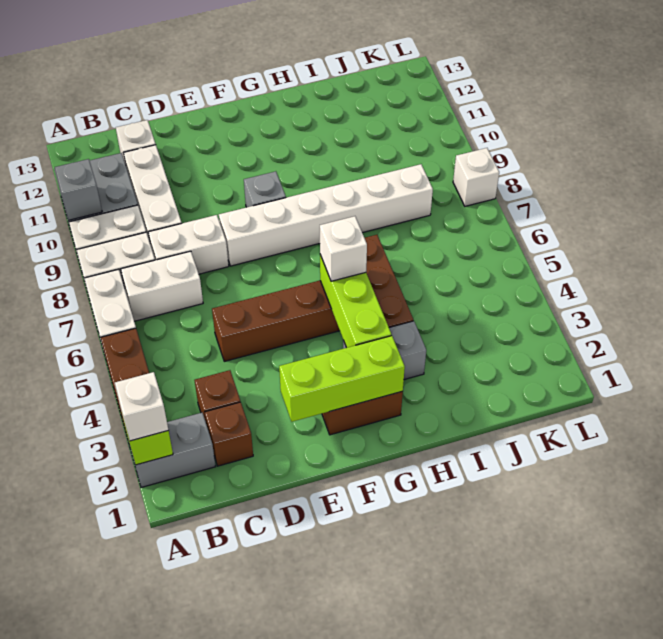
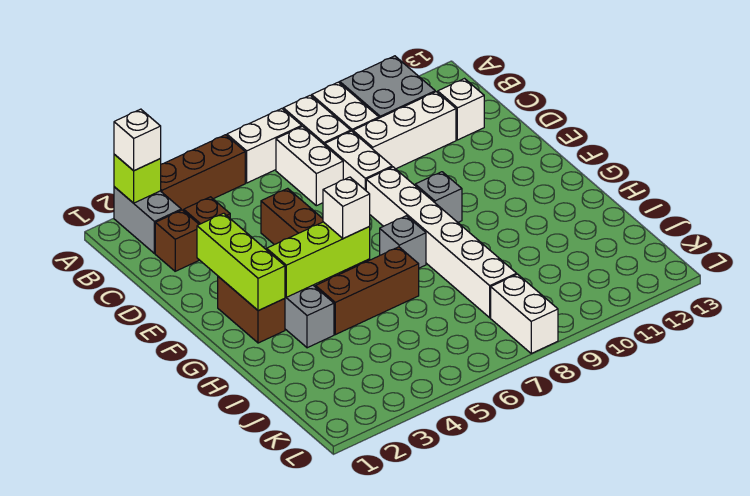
grey 1x1 brick [55,159,102,220] -> grey 1x1 brick moved to [380,216,426,268]
white 1x1 brick [453,148,499,206] -> white 1x2 brick [491,274,558,353]

